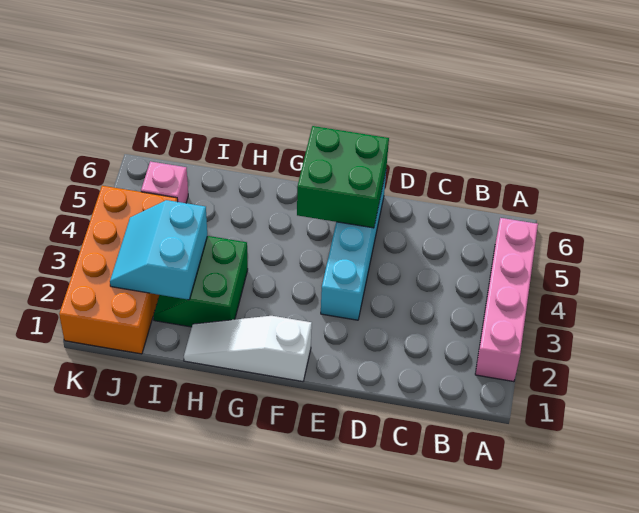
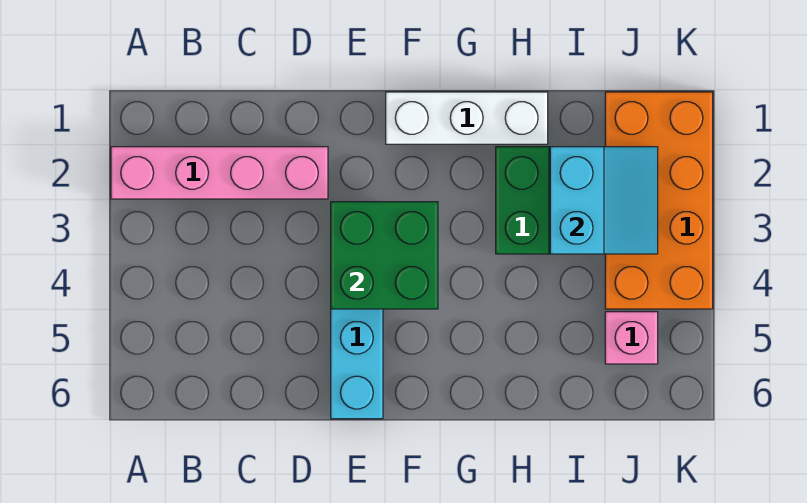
pink 1x4 brick [475,218,538,382] -> pink 1x4 brick turned to [111,147,328,199]
green 2x2 brick [297,126,389,228] -> green 2x2 brick moved to [331,202,438,309]
white 1x3 slope [184,316,312,382] -> white 1x3 brick [386,92,548,144]

